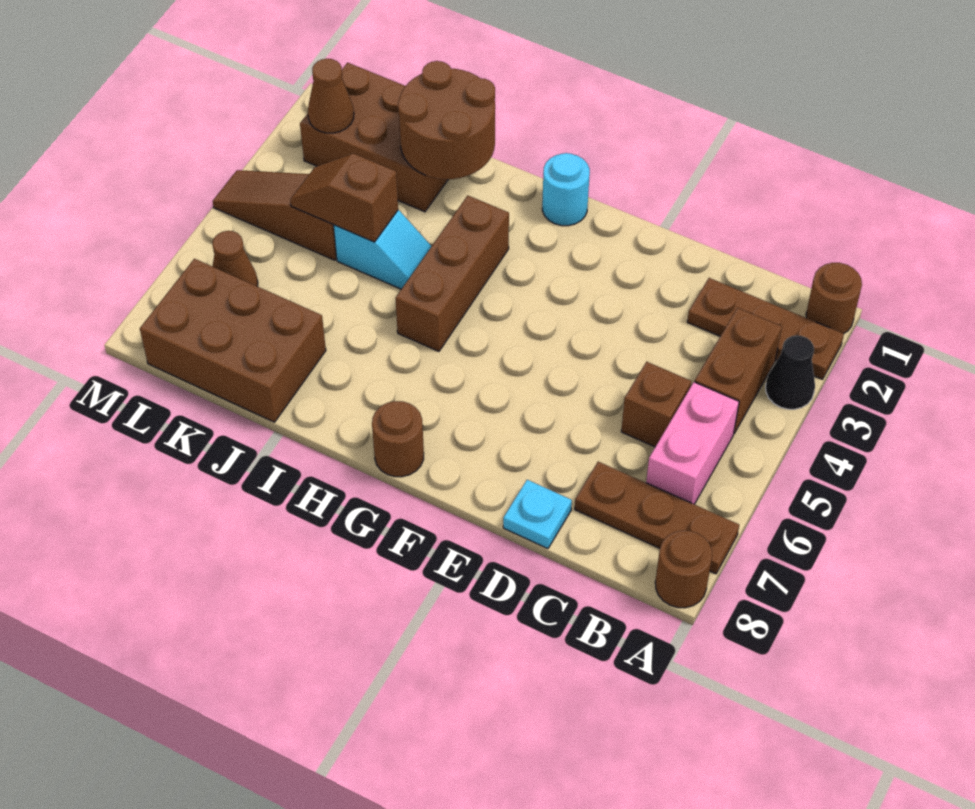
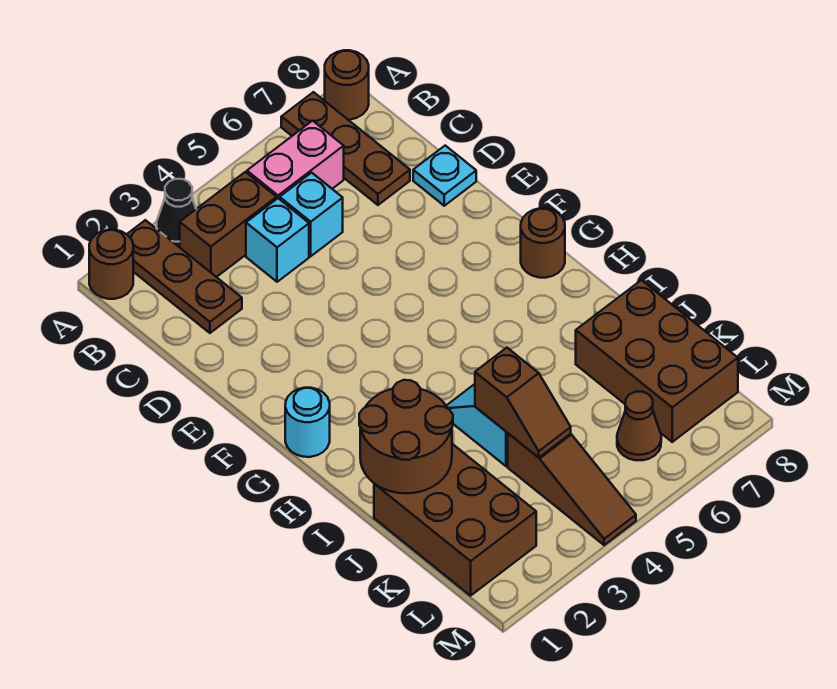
none -> cyan 1x1 brick [246,198,309,282]
brown 1x1 brick [621,362,691,447] -> cyan 1x1 brick [280,173,343,256]
brown 1x3 brick [396,196,509,351] -> none
brown 1x1 cone [308,59,354,133] -> none

